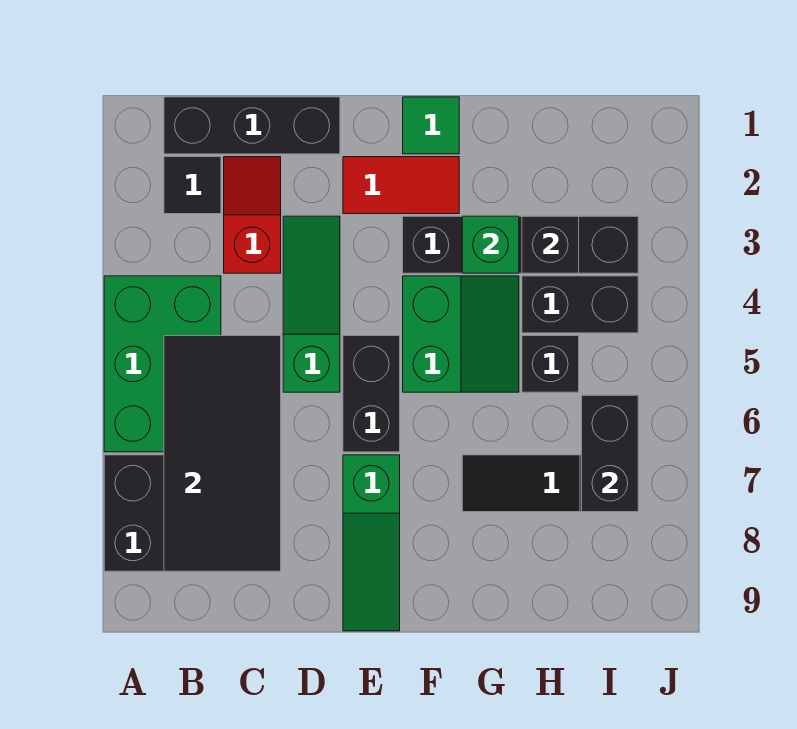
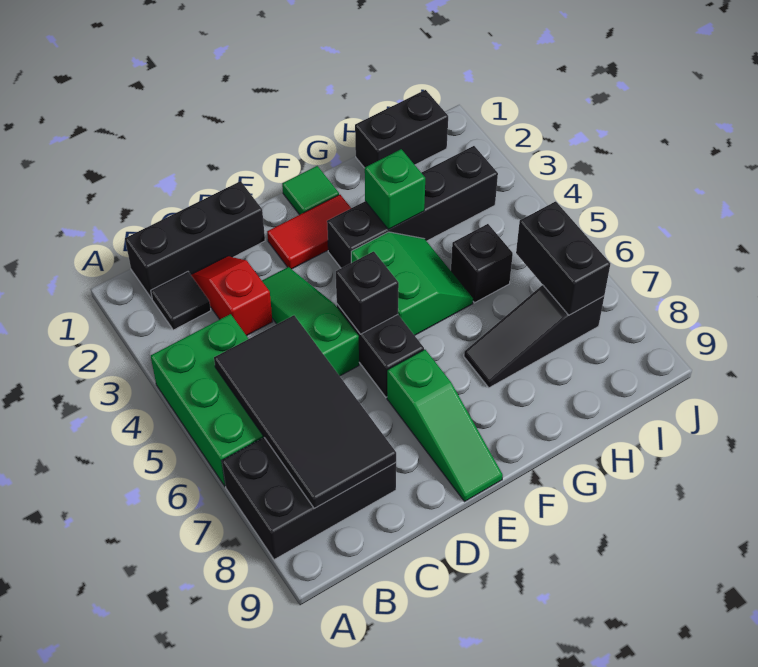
black 1x1 brick [522,216,579,273] -> black 1x1 brick moved to [336,251,399,334]
black 1x2 brick [522,276,638,333] -> black 1x2 brick moved to [355,90,448,168]

